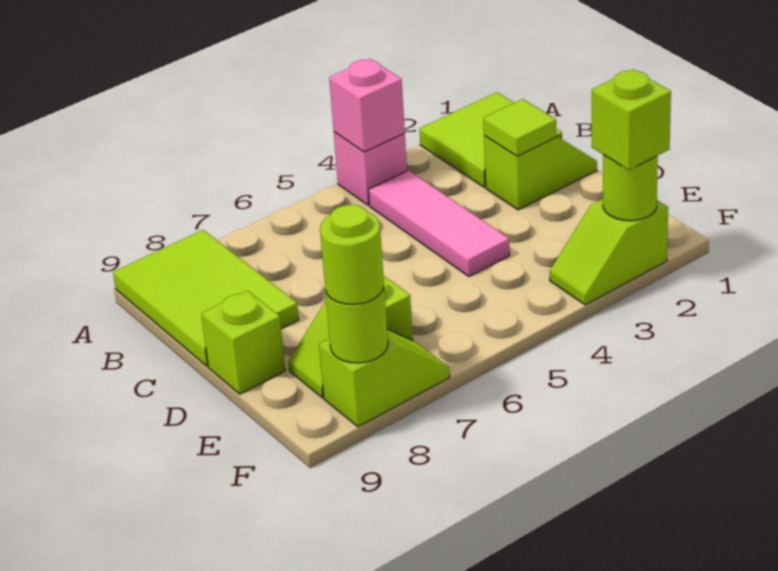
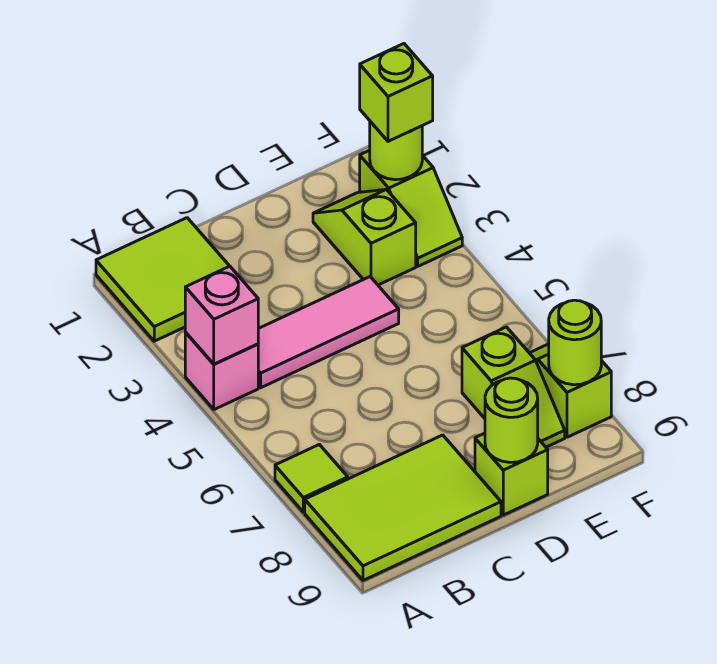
lime 1x2 slope [484,136,597,210] -> lime 1x2 slope moved to [313,189,416,285]
lime 1x1 tile [483,99,556,156] -> lime 1x1 tile moved to [275,444,348,512]
lime 1x1 round brick [320,205,384,304] -> lime 1x1 round brick moved to [485,378,538,462]

